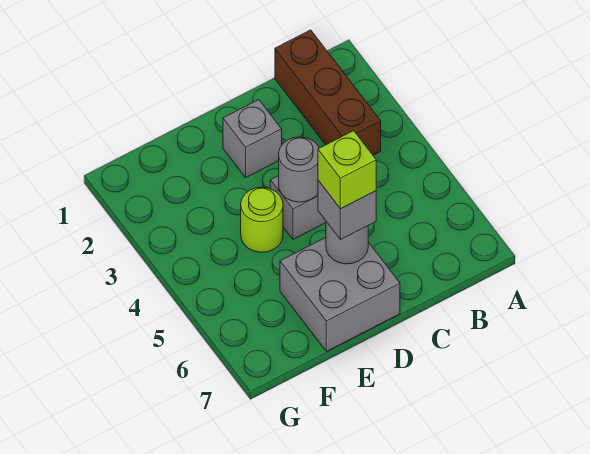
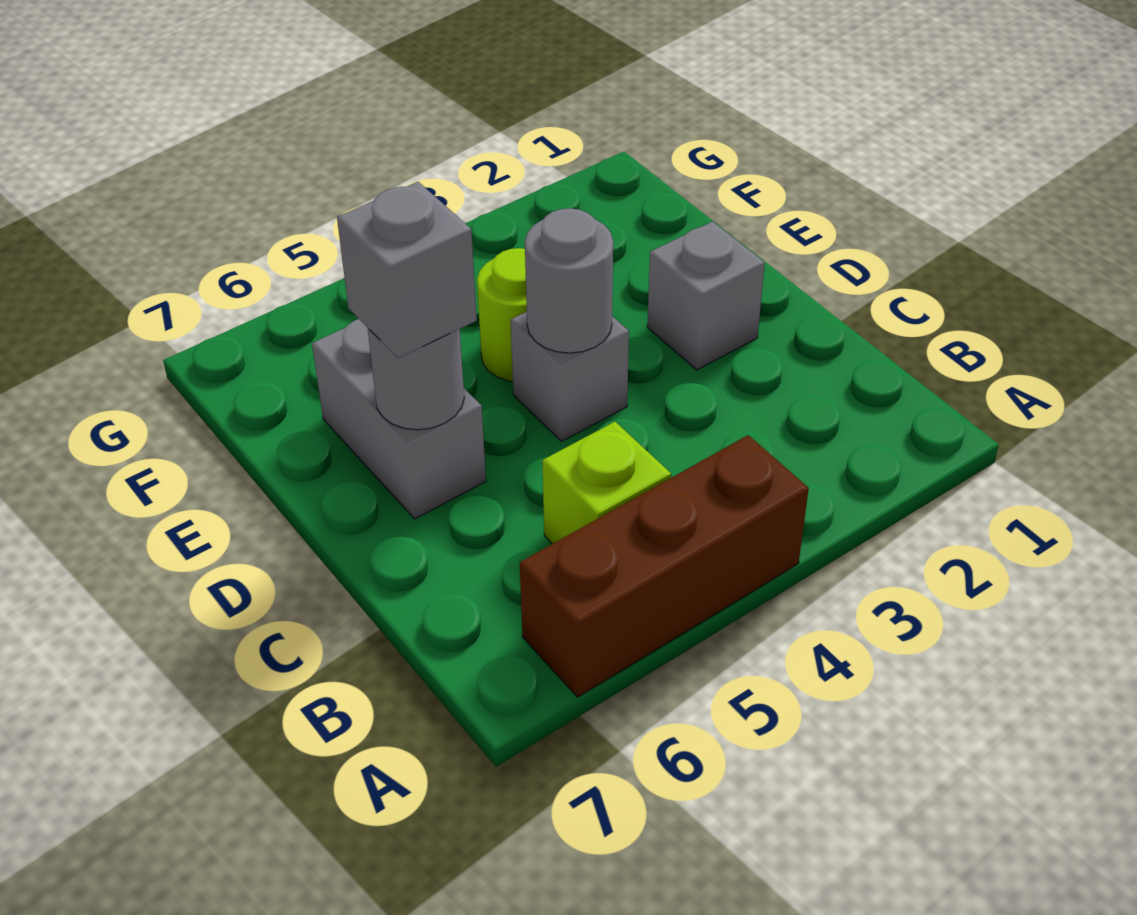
brown 1x3 brick [275,30,381,155] -> brown 1x3 brick moved to [520,435,809,697]
grey 2x2 brick [280,238,400,351] -> grey 1x2 brick [312,319,486,519]
lime 1x1 brick [318,131,376,209] -> lime 1x1 brick moved to [542,422,671,544]

